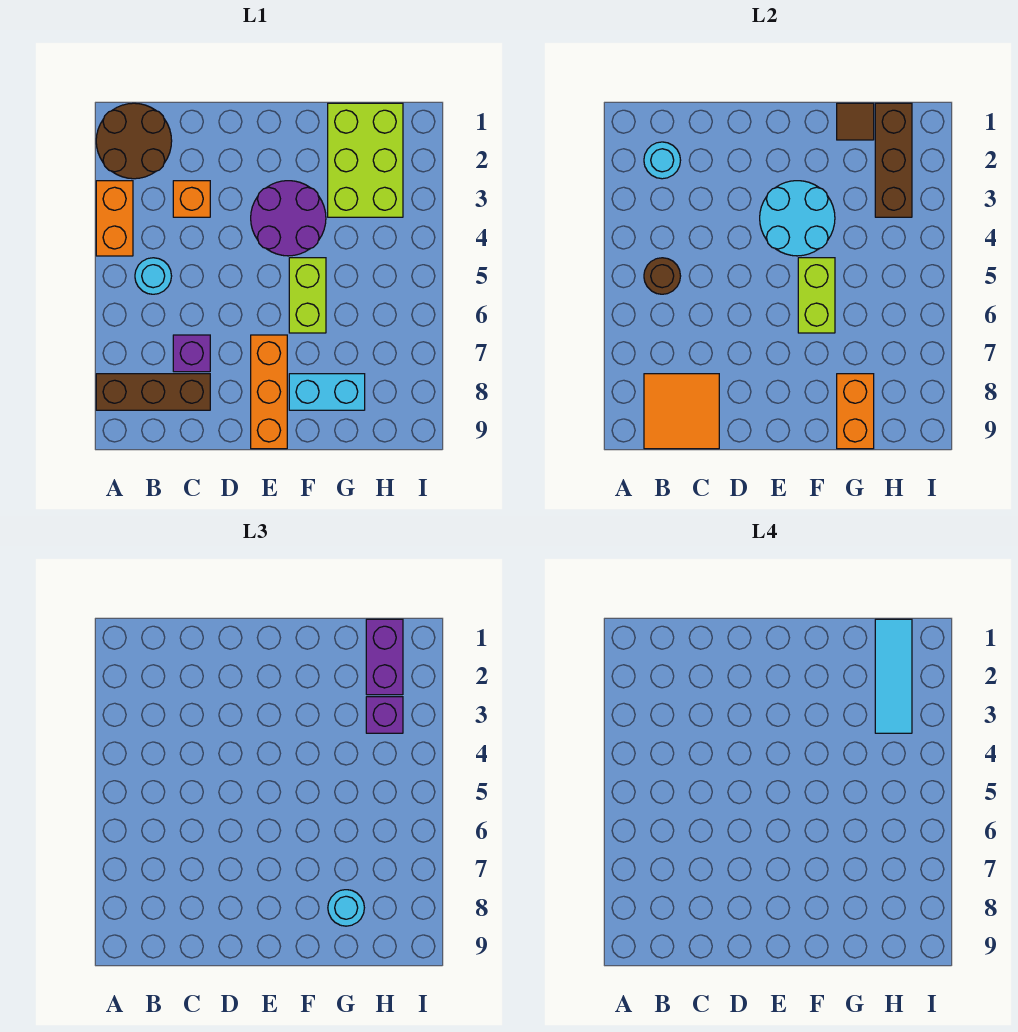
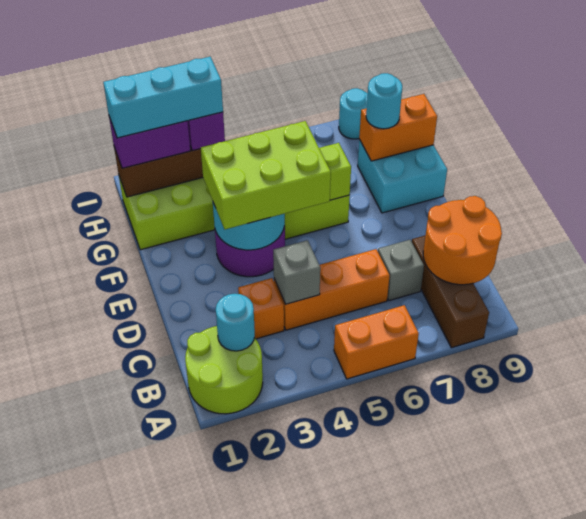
brown 2x2 round brick [96,103,172,179] -> lime 2x2 round brick [185,326,263,414]
orange 1x2 brick [96,181,133,256] -> orange 1x2 brick moved to [334,305,419,379]
cyan 1x1 round brick [135,258,172,294] -> cyan 1x1 round brick moved to [339,88,368,139]
brown 1x1 round brick [644,258,681,294] -> none
orange 2x2 tile [644,374,719,449] -> orange 2x2 round brick [423,196,502,285]
none -> grey 1x1 brick [273,240,320,304]
purple 1x1 brick [173,335,210,372] -> grey 1x1 brick [378,240,424,301]
none -> lime 2x3 brick [201,121,331,229]
orange 1x3 brick [251,335,287,449] -> orange 1x3 brick moved to [274,249,390,330]
cyan 1x2 brick [289,374,365,410] -> cyan 2x2 brick [358,140,447,213]
brown 1x1 tile [837,103,874,140] -> none
cyan 1x3 tile [875,619,912,733] -> cyan 1x3 brick [103,57,223,138]

